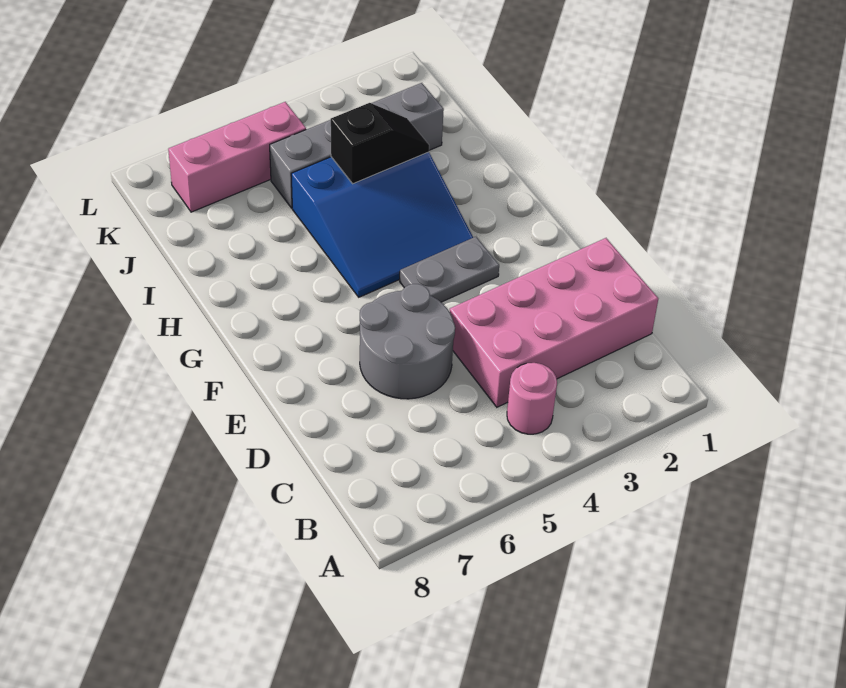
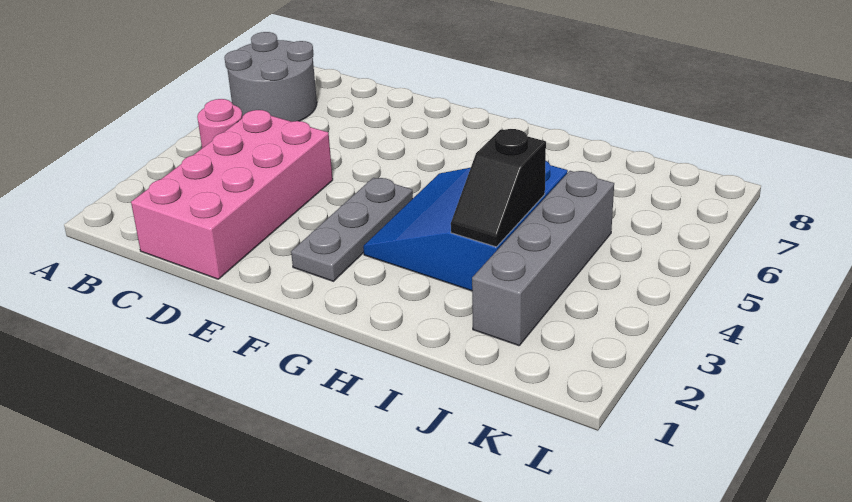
grey 2x2 round brick [360,284,455,399] -> grey 2x2 round brick moved to [224,32,317,122]
grey 1x2 plate [400,237,499,302] -> grey 1x3 plate [291,178,413,281]
pink 1x3 brick [168,102,306,212] -> none

